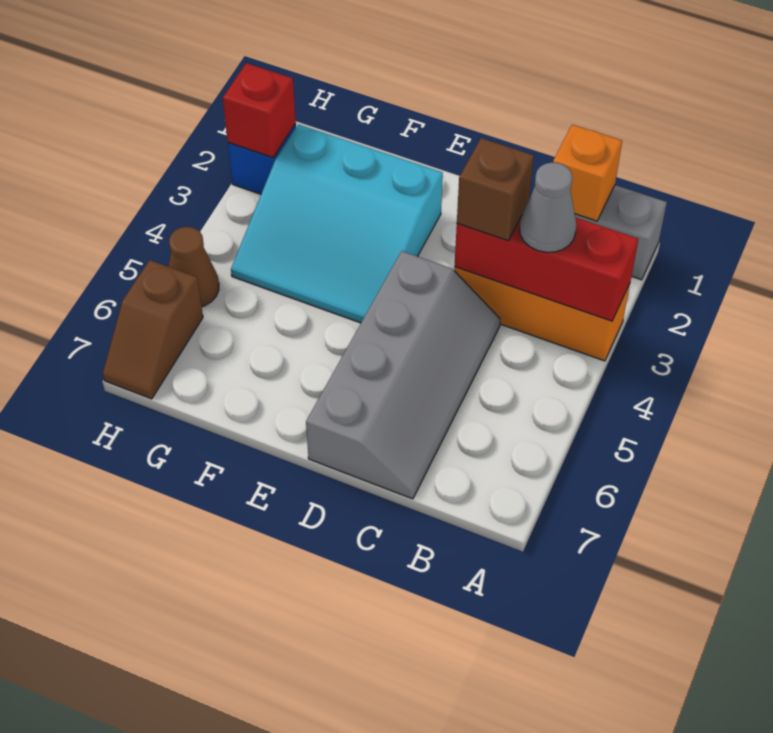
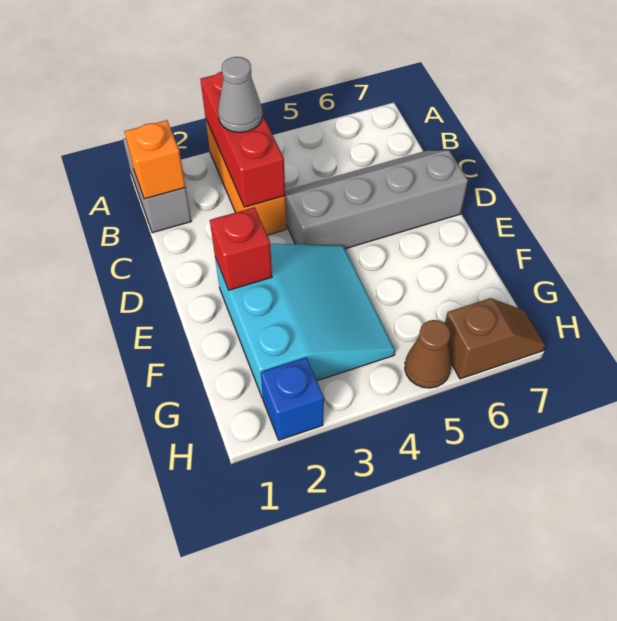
brown 1x1 brick [457,138,534,241] -> none
red 1x1 brick [223,63,296,158] -> red 1x1 brick moved to [210,207,272,290]

